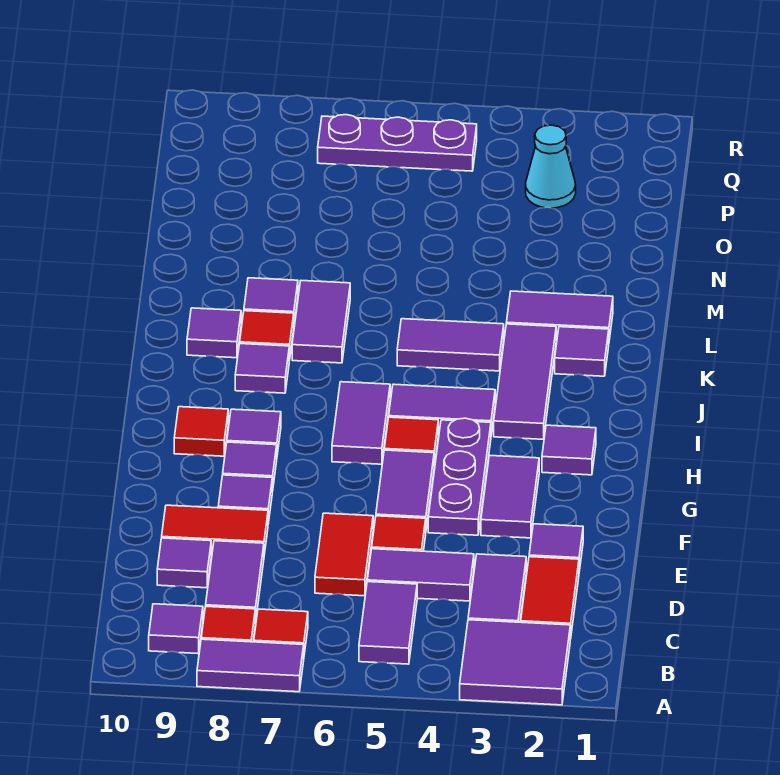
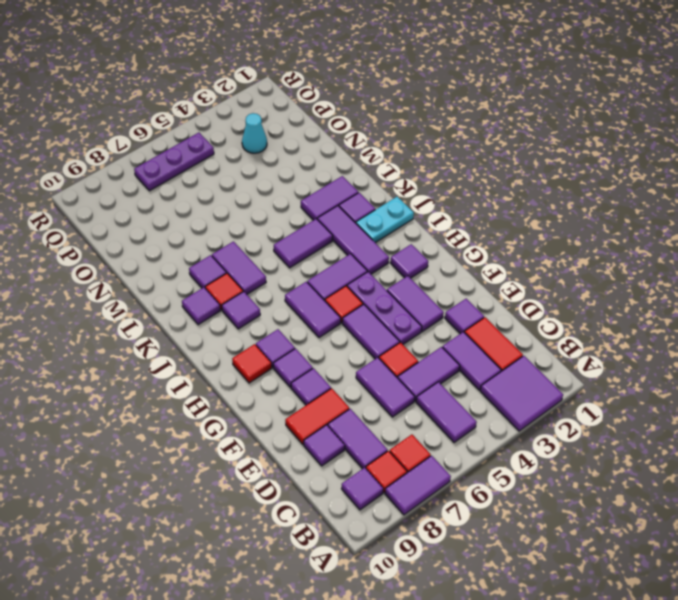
red 1x2 tile [315,513,373,596] -> purple 1x2 tile [356,358,415,417]
none -> cyan 1x2 plate [356,197,414,243]

